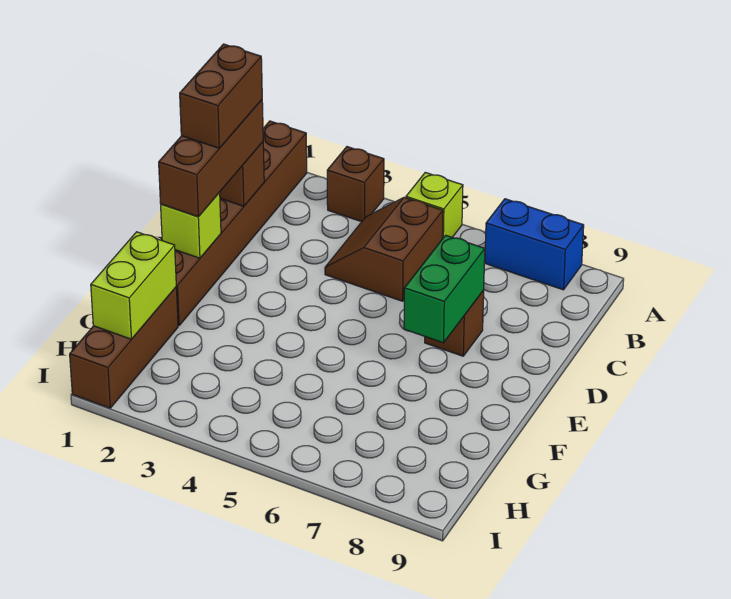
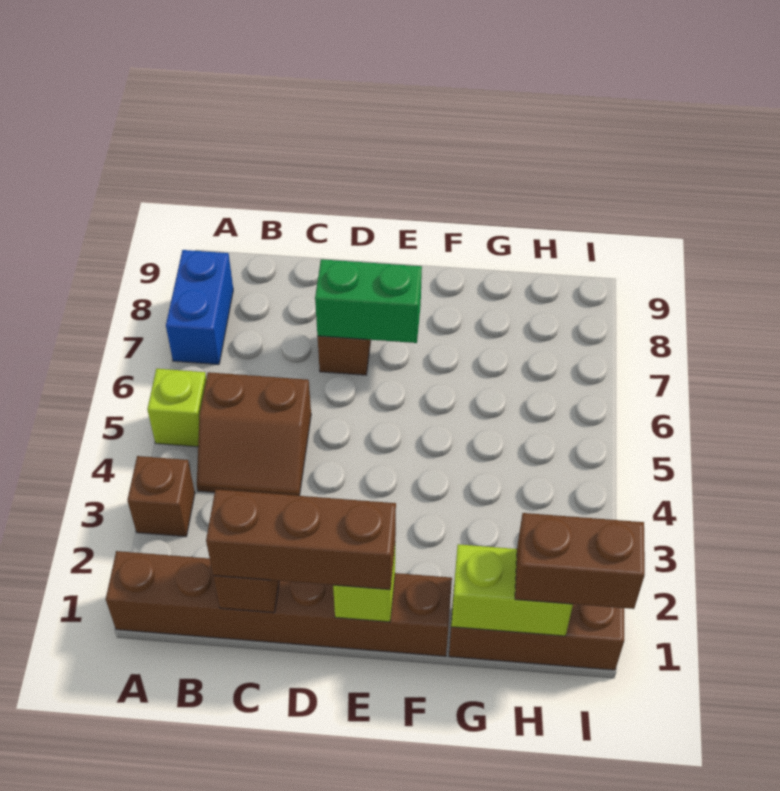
brown 1x2 brick [180,44,262,148] -> brown 1x2 brick moved to [515,513,645,609]

